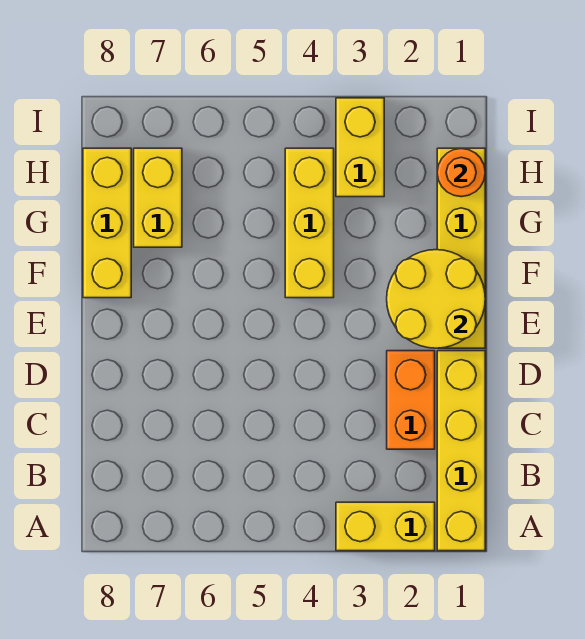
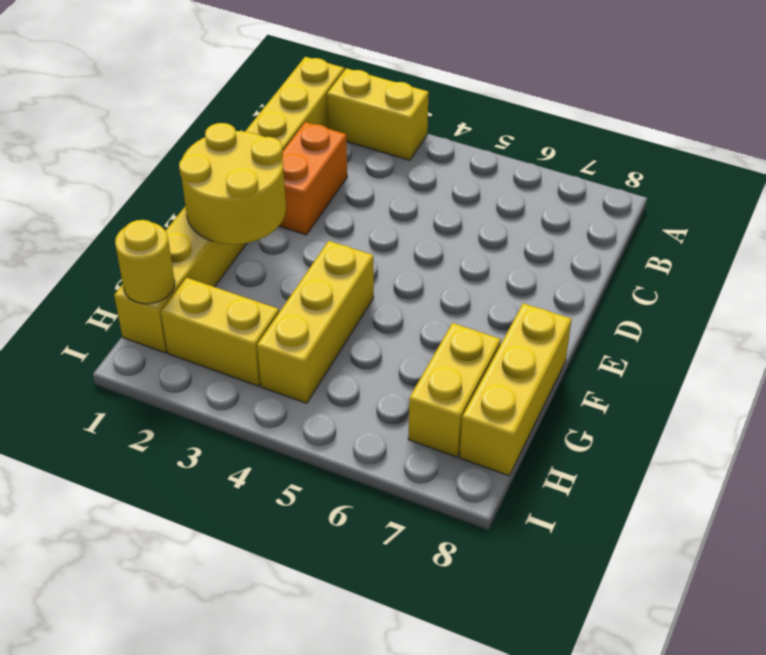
orange 1x1 round brick [437,148,485,197] -> yellow 1x1 round brick [115,220,175,304]
yellow 1x2 brick [336,98,384,197] -> yellow 1x2 brick turned to [161,278,279,386]

